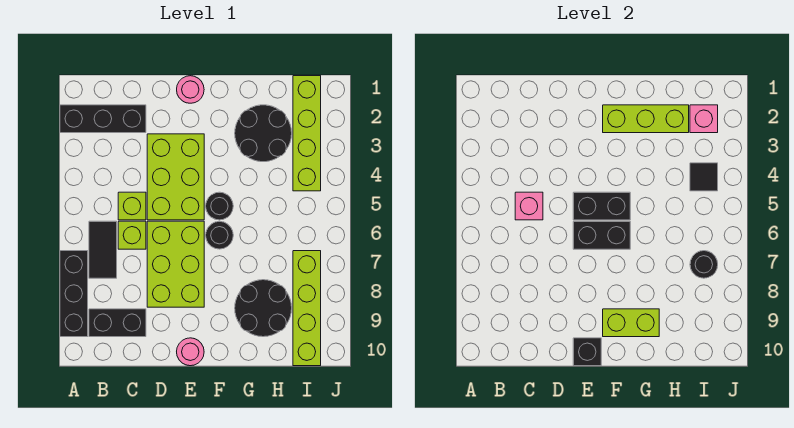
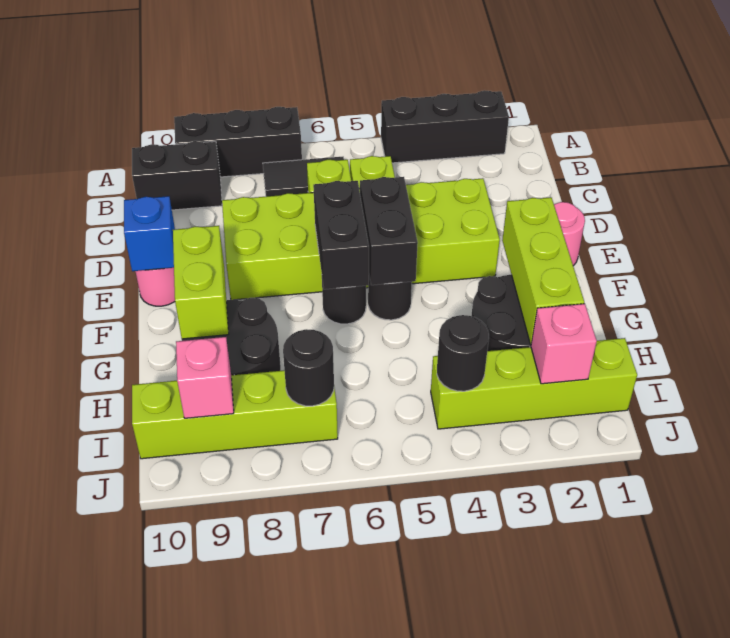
black 1x3 brick [60,105,146,133] -> black 1x3 brick turned to [381,90,509,163]
black 1x2 brick [89,309,146,337] -> black 1x2 brick turned to [132,141,222,210]
pink 1x1 brick [515,192,543,220] -> pink 1x1 brick moved to [176,337,234,418]
black 1x1 brick [573,338,601,366] -> blue 1x1 brick [124,196,175,271]
black 1x1 tile [690,163,718,191] -> black 1x1 round brick [437,315,489,391]

